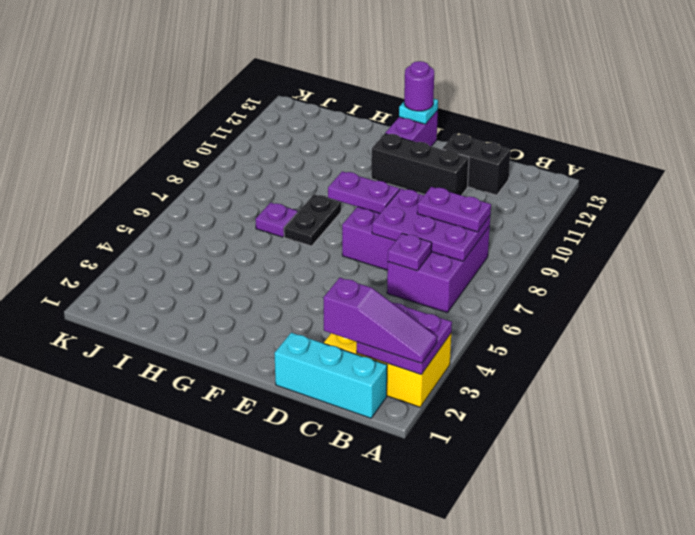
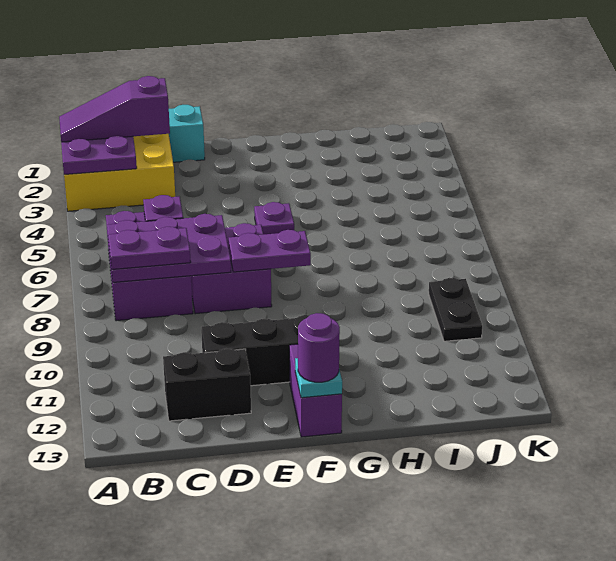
black 1x2 plate [284,194,341,246] -> black 1x2 plate moved to [429,278,482,341]
purple 1x1 plate [256,203,297,237] -> purple 1x1 plate moved to [254,202,294,234]

